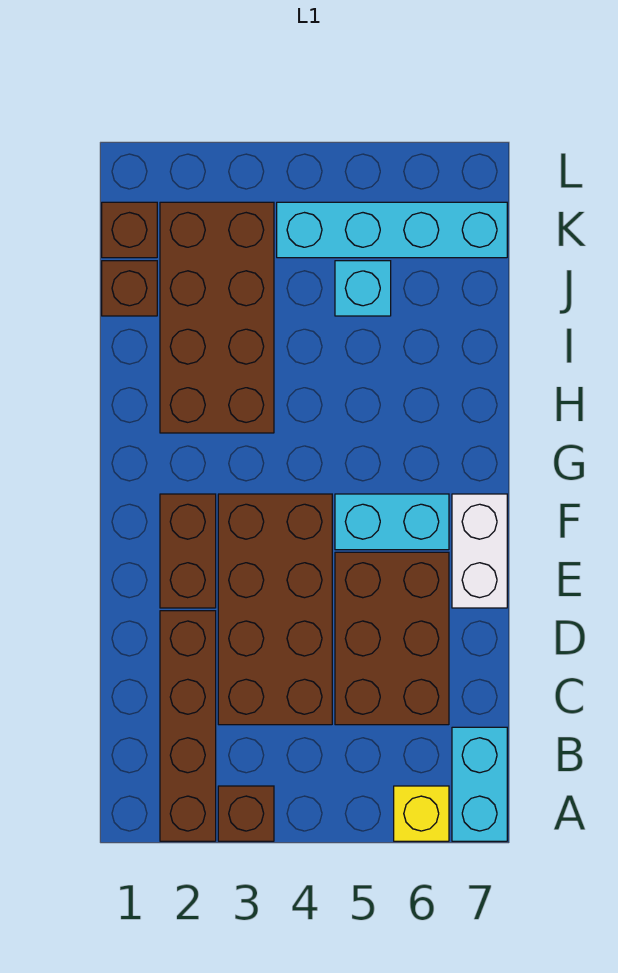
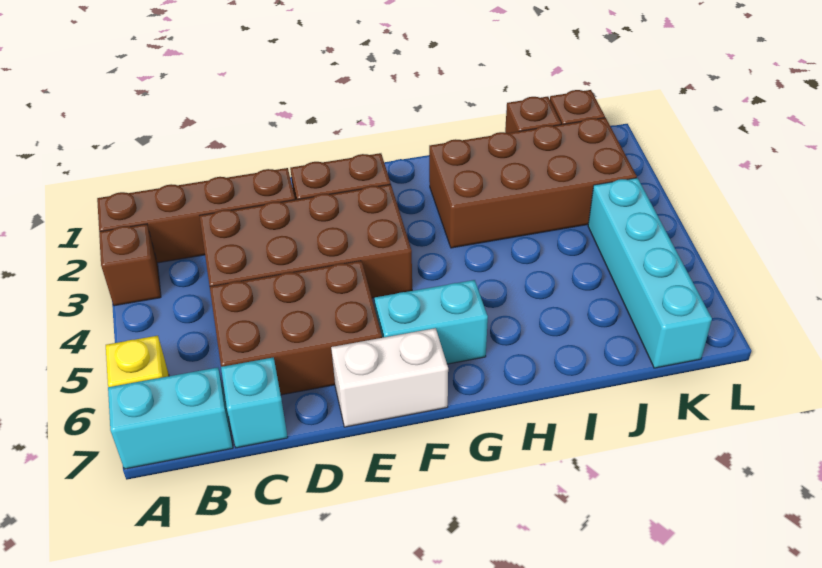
cyan 1x2 brick [335,494,449,550] -> cyan 1x2 brick turned to [374,280,488,364]
cyan 1x1 brick [335,261,391,316] -> cyan 1x1 brick moved to [221,357,288,448]

